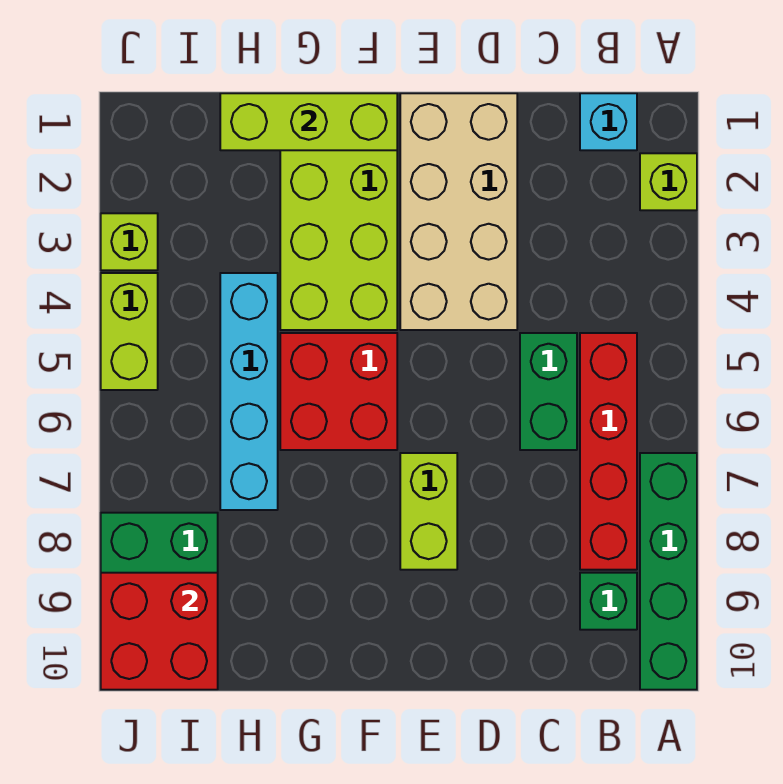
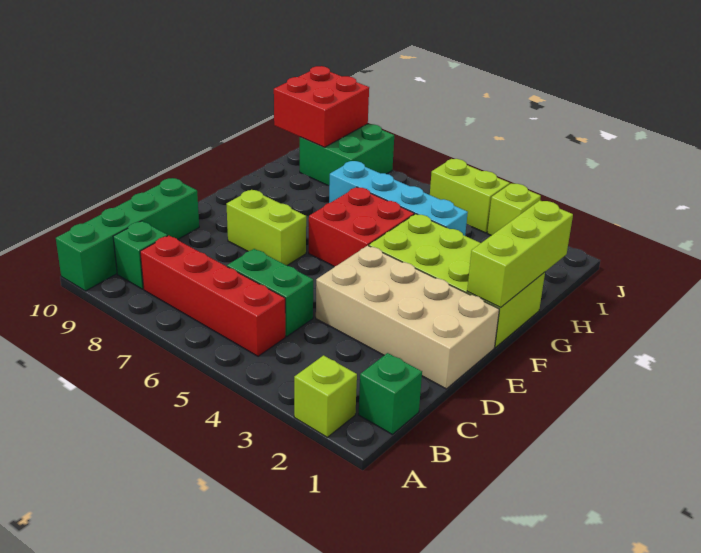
green 1x4 brick [640,453,697,690] -> green 1x4 brick turned to [56,178,199,291]
cyan 1x1 brick [580,93,637,150] -> green 1x1 brick [359,353,422,434]

